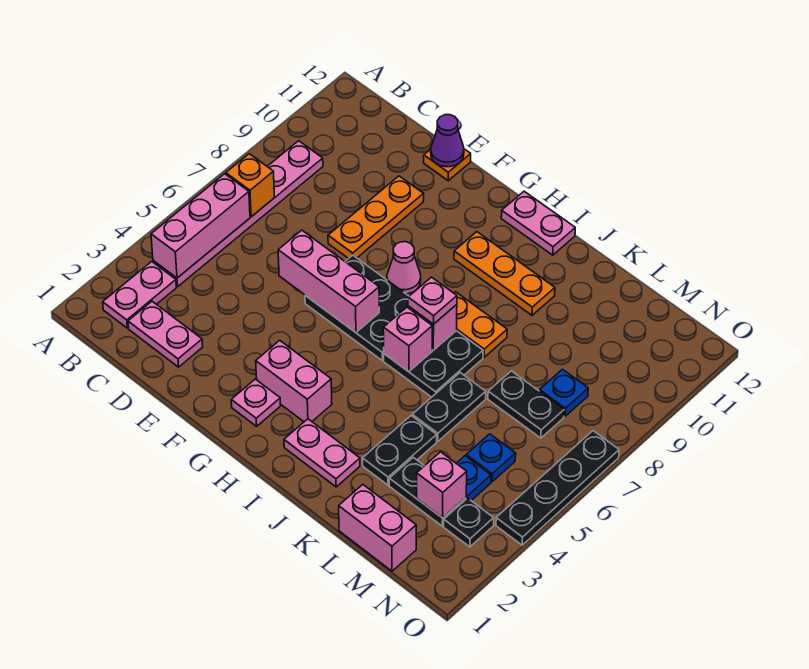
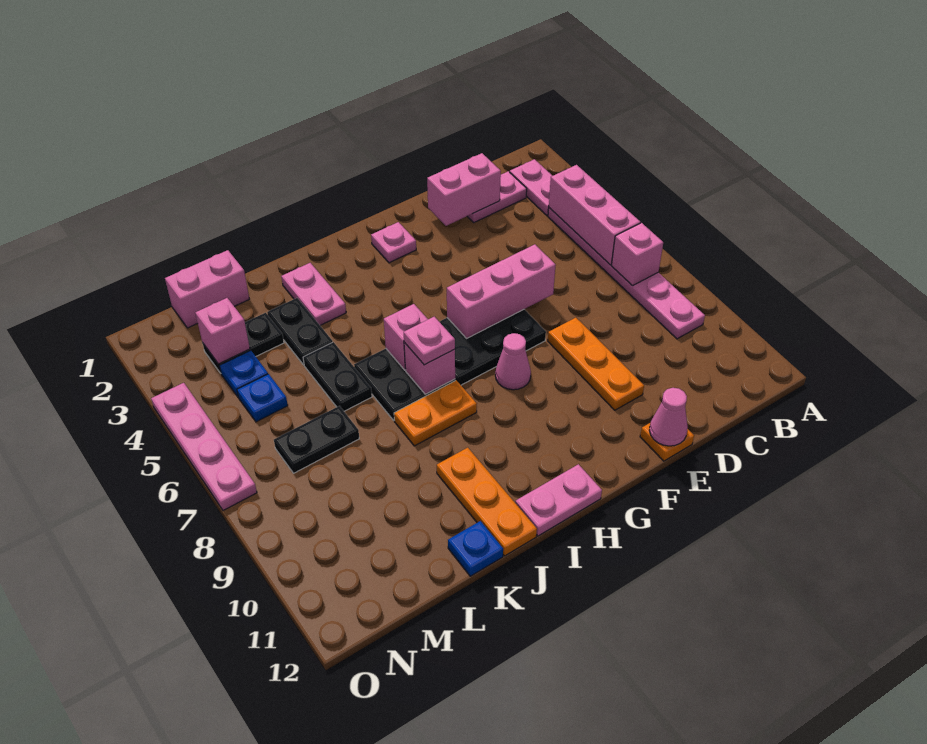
orange 1x1 brick [226,154,274,217] -> pink 1x1 brick [612,223,663,285]
purple 1x1 cone [431,115,464,167] -> pink 1x1 cone [649,388,688,446]
pink 1x2 brick [256,340,332,422] -> pink 1x2 brick moved to [427,153,501,226]
orange 1x3 plate [454,232,555,315] -> orange 1x3 plate turned to [437,448,537,556]
pink 1x2 plate [284,419,360,487] -> pink 1x2 plate turned to [281,263,346,325]
blue 1x1 plate [539,369,588,416] -> blue 1x1 plate moved to [448,521,503,576]
black 1x1 plate [444,498,494,547] -> none
black 1x4 plate [496,431,619,545] -> pink 1x4 plate [151,383,257,511]

